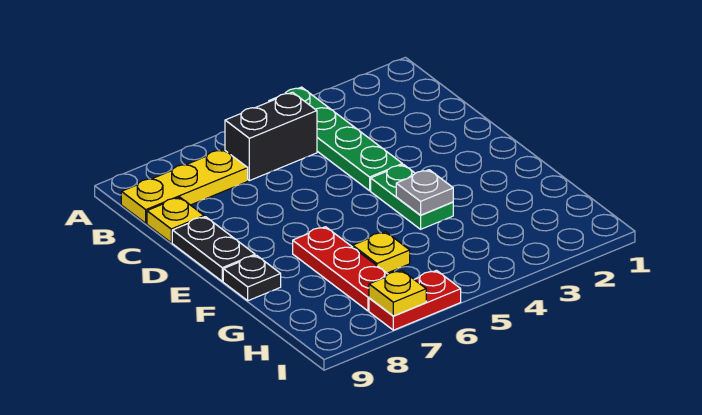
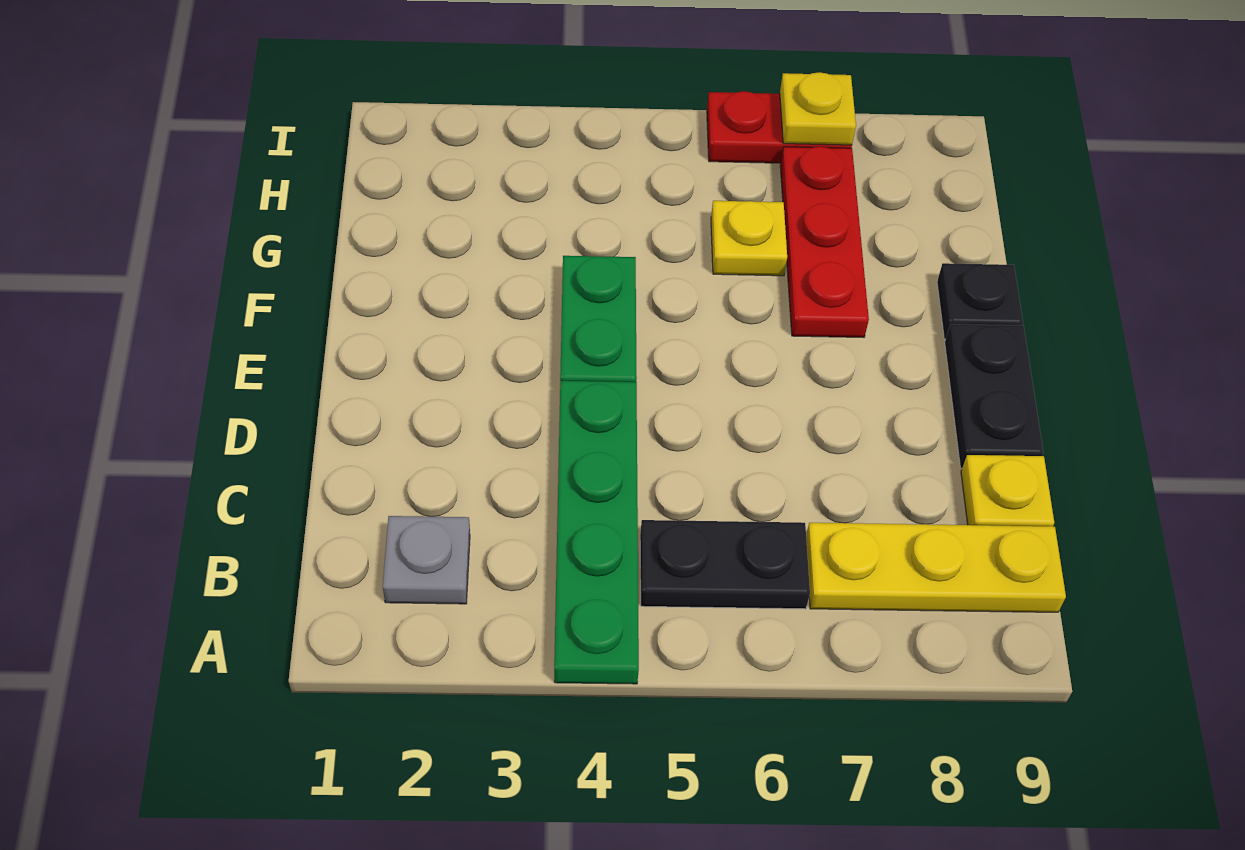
black 1x2 brick [225,92,317,181] -> black 1x2 plate [640,520,810,609]
grey 1x1 plate [396,170,453,215] -> grey 1x1 plate moved to [383,516,470,604]

